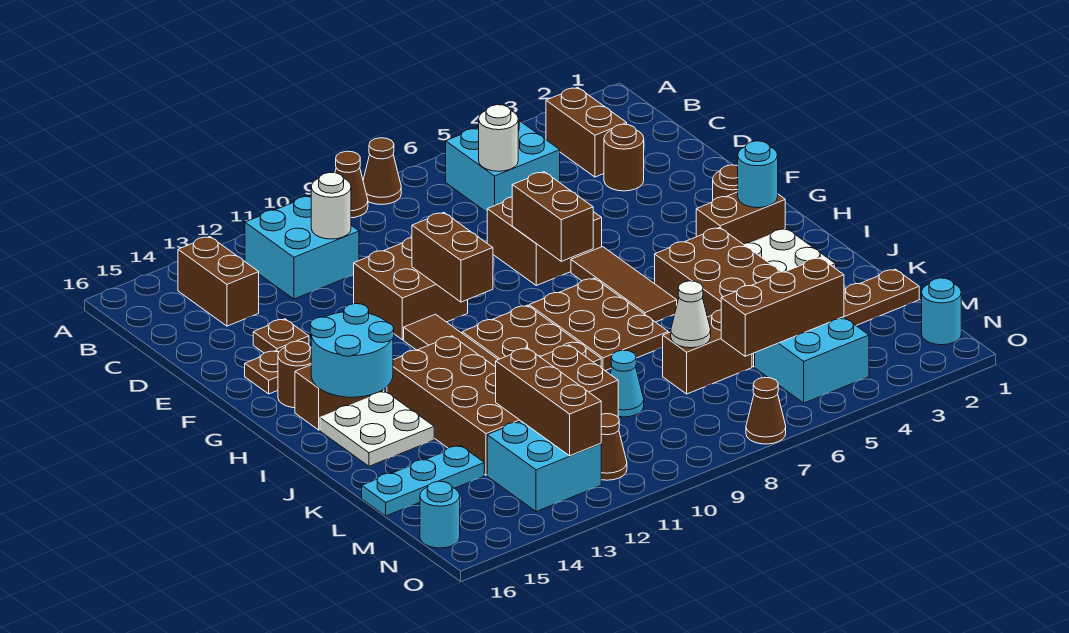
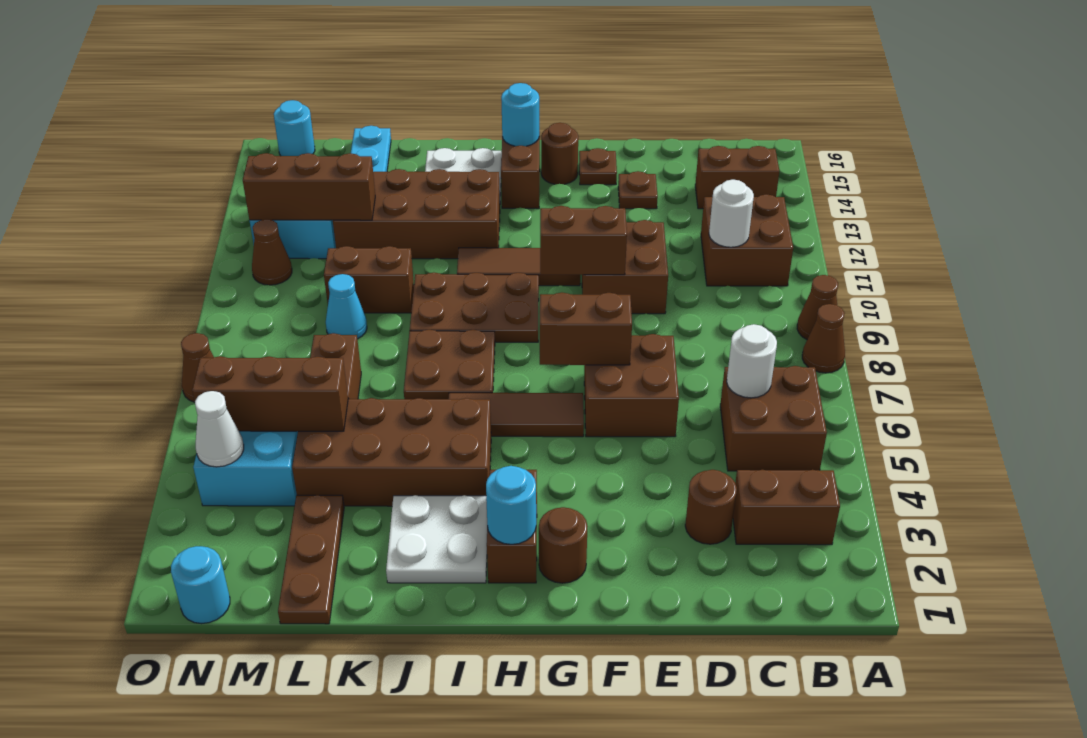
cyan 2x2 brick [446,120,560,212] -> brown 2x2 brick [720,366,827,471]
cyan 2x2 brick [245,196,359,299] -> brown 2x2 brick [701,194,793,286]
brown 2x3 plate [529,278,668,371] -> brown 2x2 plate [404,330,495,399]
cyan 2x2 round brick [310,304,394,397] -> cyan 1x1 round brick [501,83,539,146]
white 1x1 cone [671,281,711,348] -> white 1x1 cone moved to [195,391,244,467]
brown 1x3 brick [721,258,844,356] -> brown 1x3 brick turned to [192,356,348,431]

